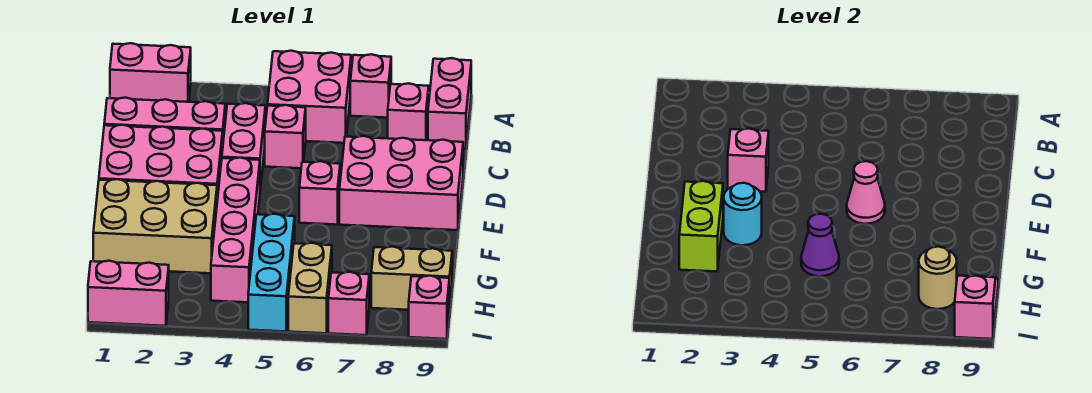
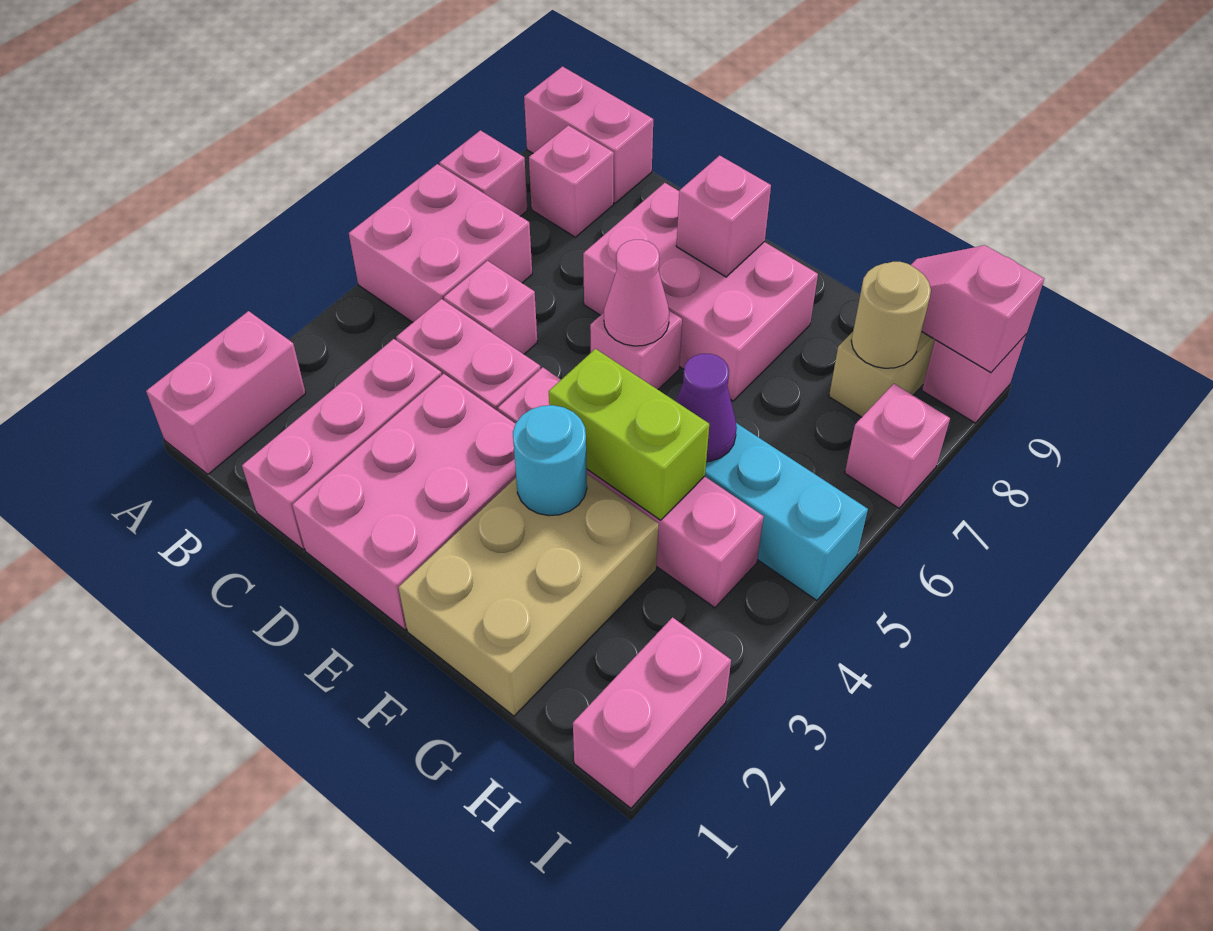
pink 1x1 brick [728,129,769,192] -> pink 1x1 brick moved to [676,155,771,277]
pink 2x3 brick [339,136,463,230] -> pink 2x3 brick turned to [583,183,818,401]
lime 1x2 brick [679,181,723,271] -> lime 1x2 brick moved to [549,349,709,520]
tan 1x2 brick [288,243,332,333] -> none

